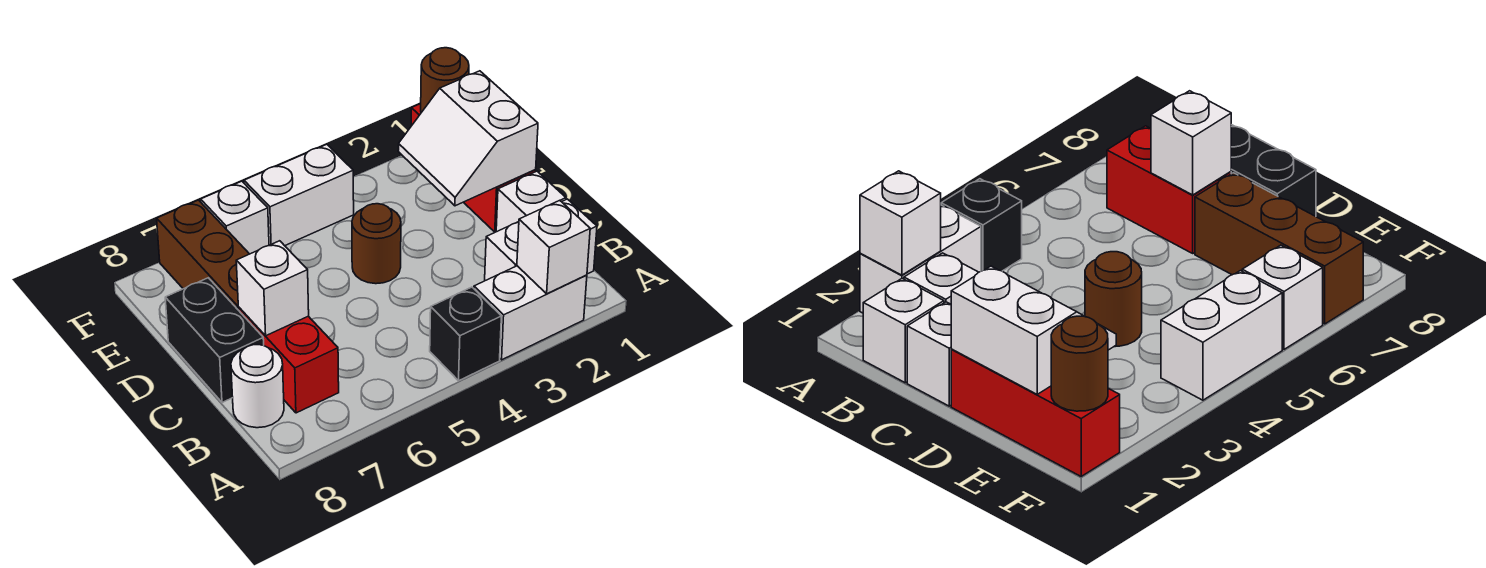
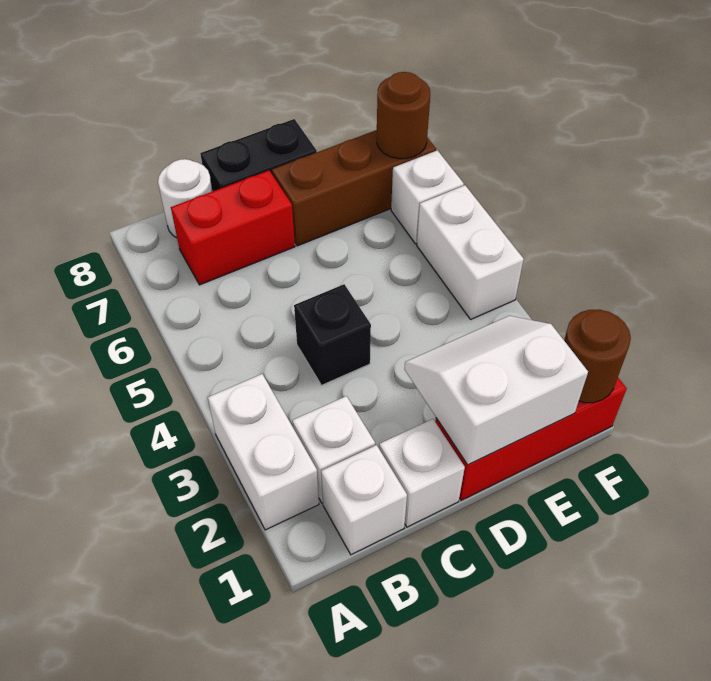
white 1x1 brick [517,200,590,294] -> none
black 1x1 brick [430,287,501,381] -> black 1x1 brick moved to [294,284,371,385]
white 1x1 brick [236,241,309,336] -> none
brown 1x1 round brick [352,204,401,284] -> brown 1x1 round brick moved to [377,72,430,159]

